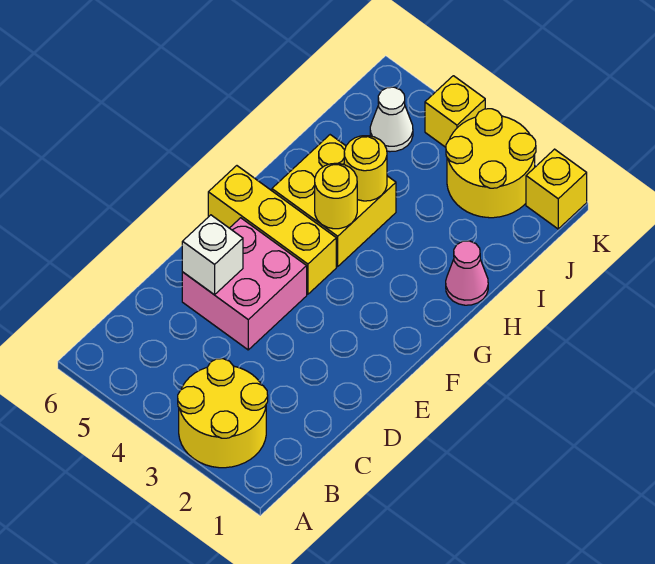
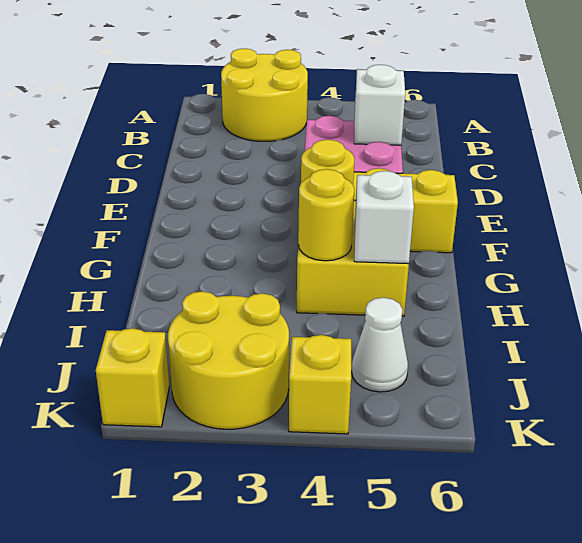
pink 1x1 cone [446,241,488,305] -> none
none -> white 1x1 brick [354,171,414,264]

